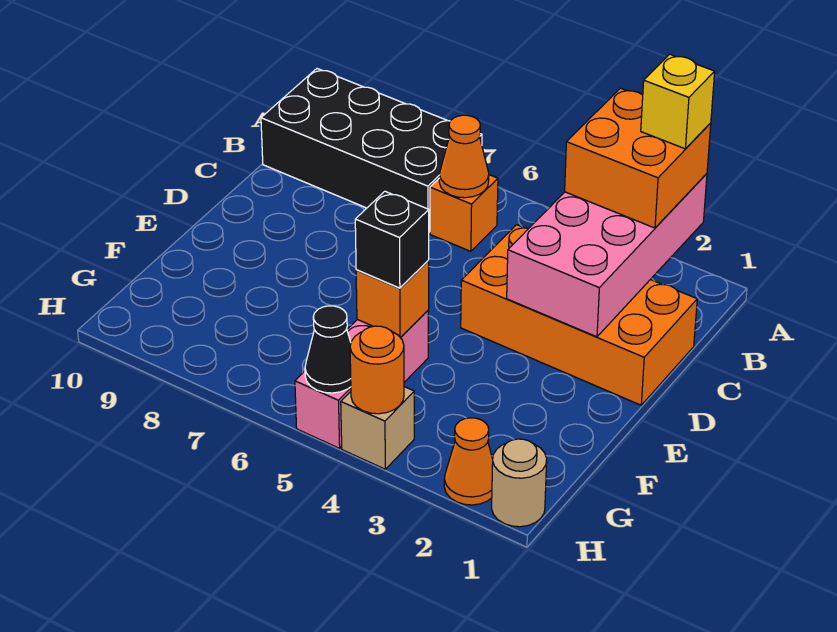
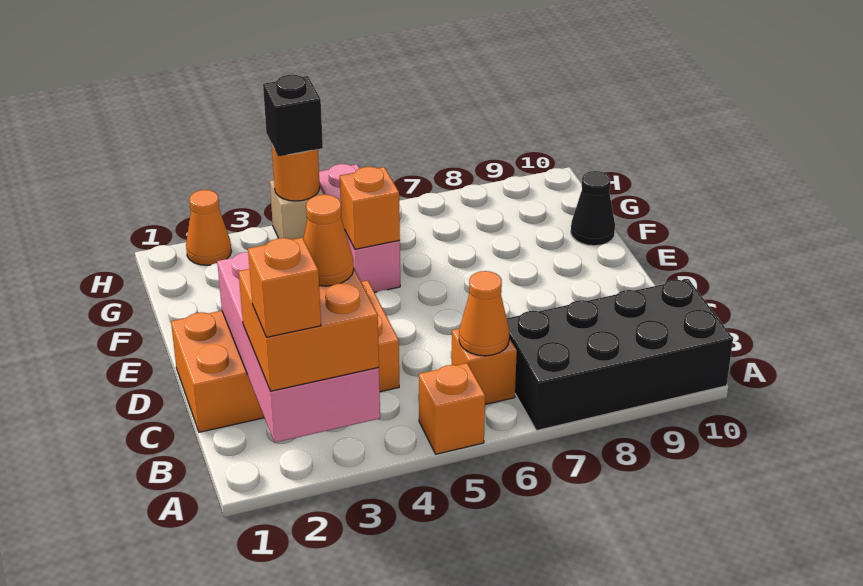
yellow 1x1 brick [641,54,715,149] -> orange 1x1 brick [248,238,321,337]
none -> orange 1x1 brick [419,363,485,454]
none -> orange 1x1 cone [303,194,354,286]
black 1x1 brick [355,191,429,288] -> black 1x1 brick moved to [263,75,323,157]
tan 1x1 round brick [492,439,547,527] -> none
black 1x1 cone [305,306,351,393] -> black 1x1 cone moved to [571,171,615,246]

